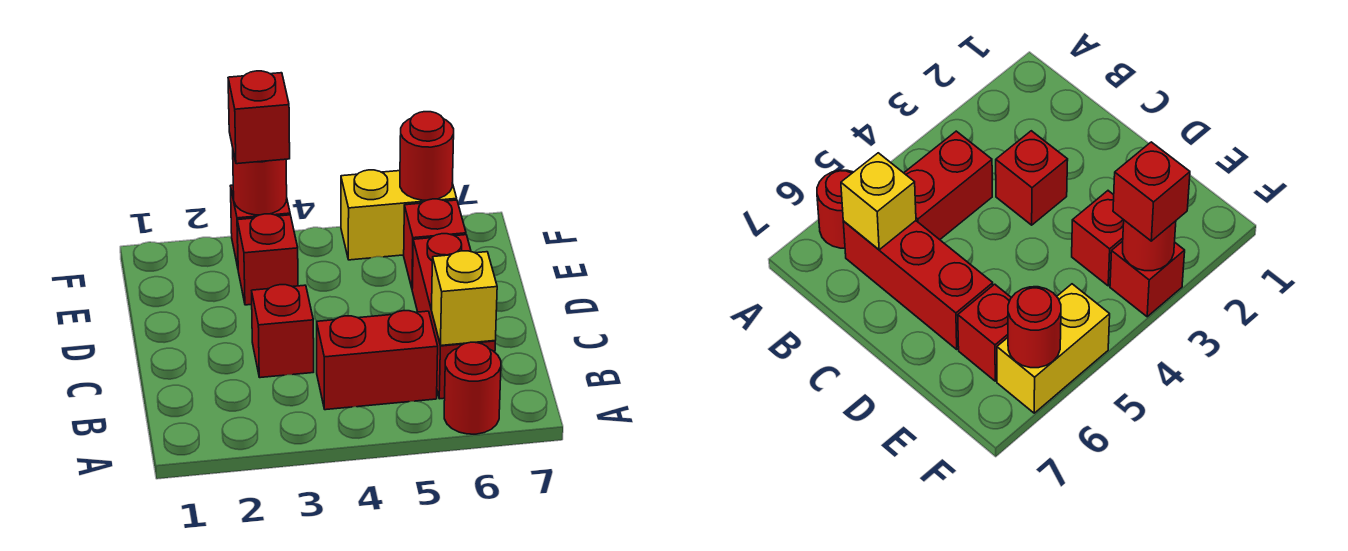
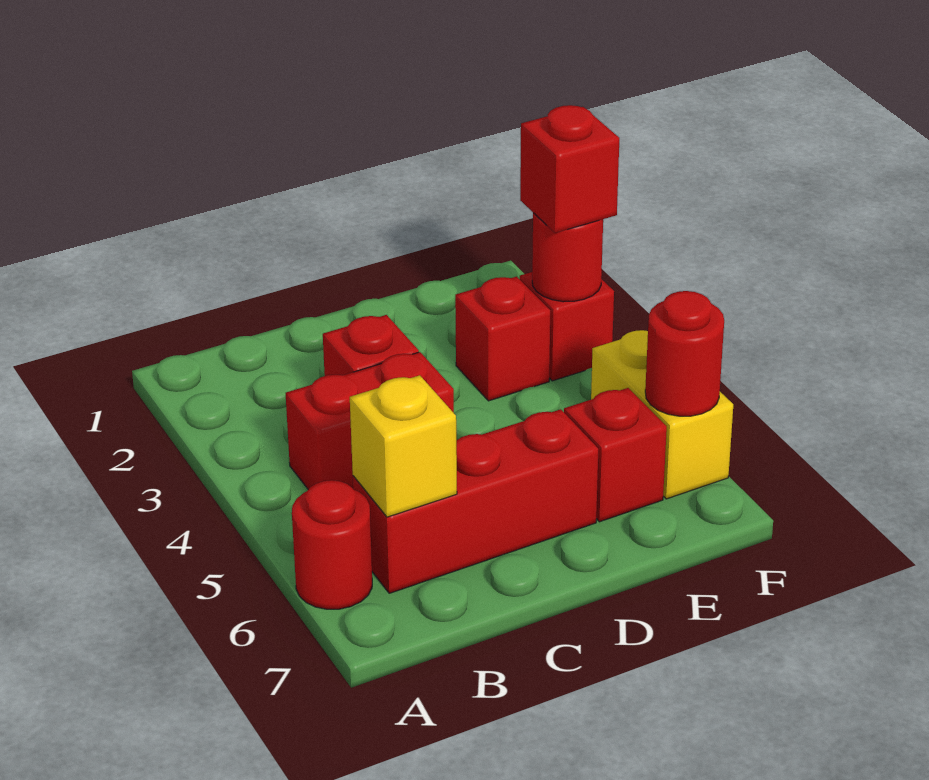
red 1x2 brick [317,311,438,410] -> red 1x2 brick turned to [286,352,454,489]

